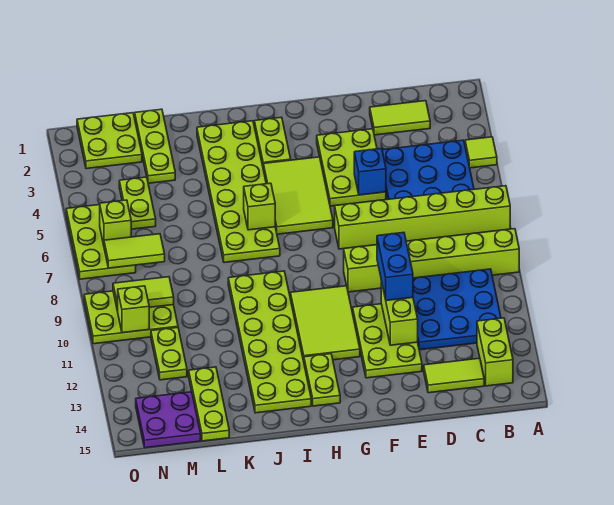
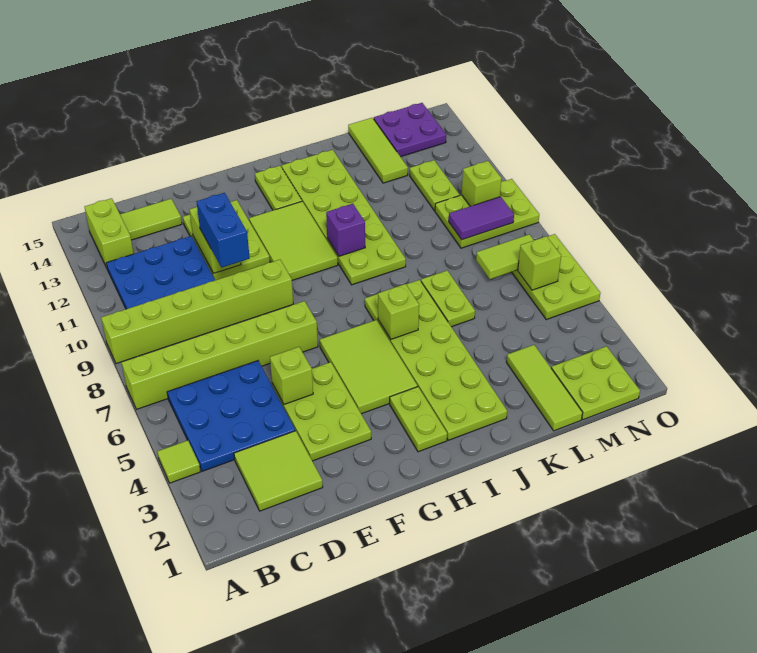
lime 1x2 tile [370,101,430,135] -> lime 2x2 tile [234,431,323,511]
blue 1x1 brick [354,148,386,195] -> lime 1x1 brick [270,347,313,404]
none -> purple 1x1 brick [326,204,365,256]
lime 1x3 plate [135,109,175,183] -> lime 1x3 tile [506,345,583,431]
lime 1x3 plate [189,367,229,441] -> lime 1x3 tile [348,118,408,183]
lime 1x2 plate [119,177,156,229] -> lime 1x2 plate moved to [421,270,475,327]
lime 1x2 tile [113,277,174,311] -> purple 1x2 tile [449,197,514,240]

